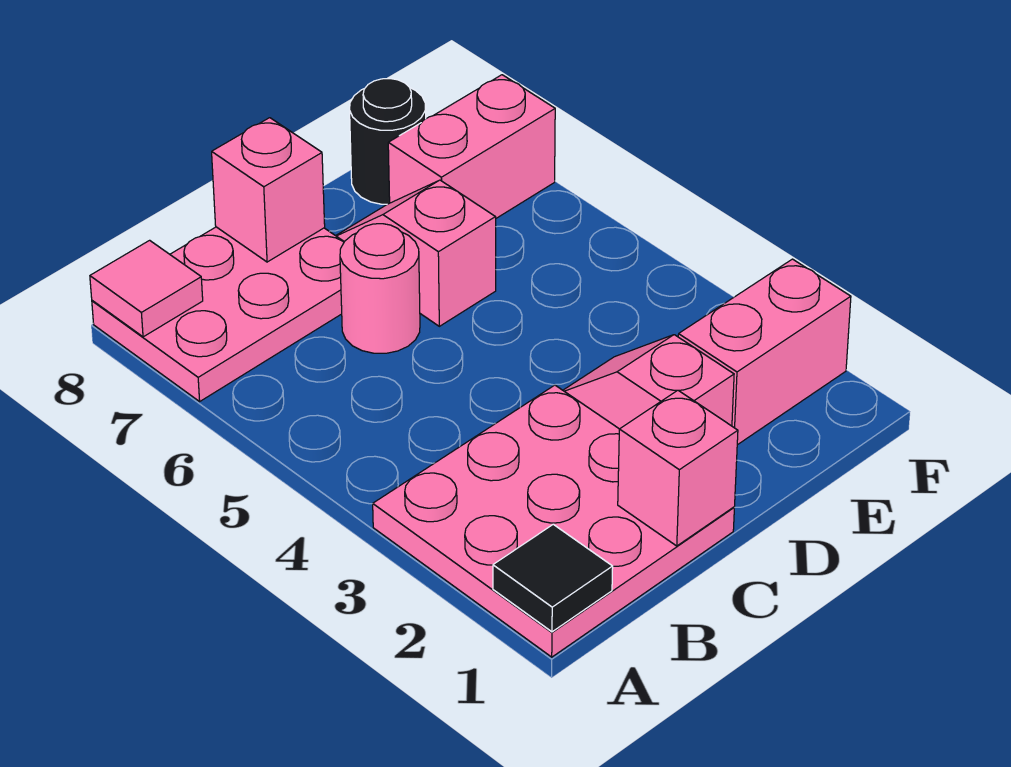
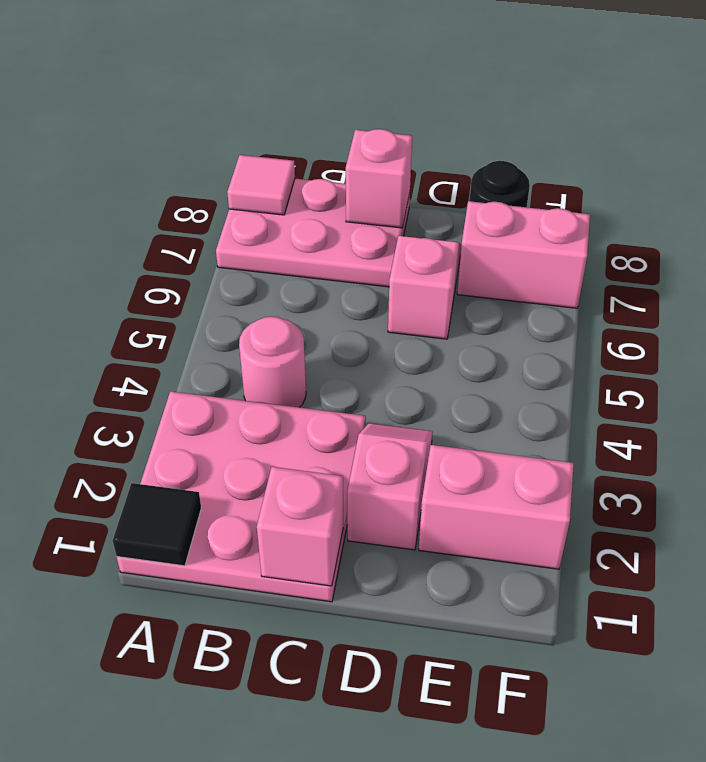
pink 1x1 round brick [340,224,420,353] -> pink 1x1 round brick moved to [239,316,306,407]

